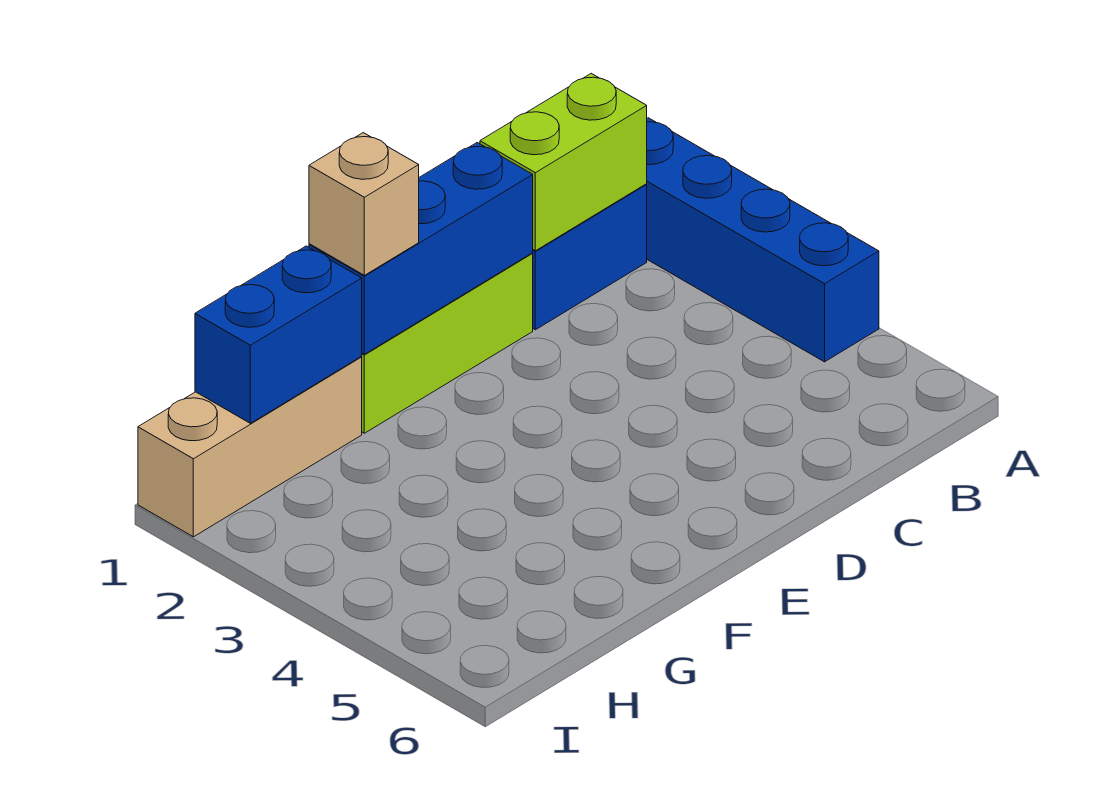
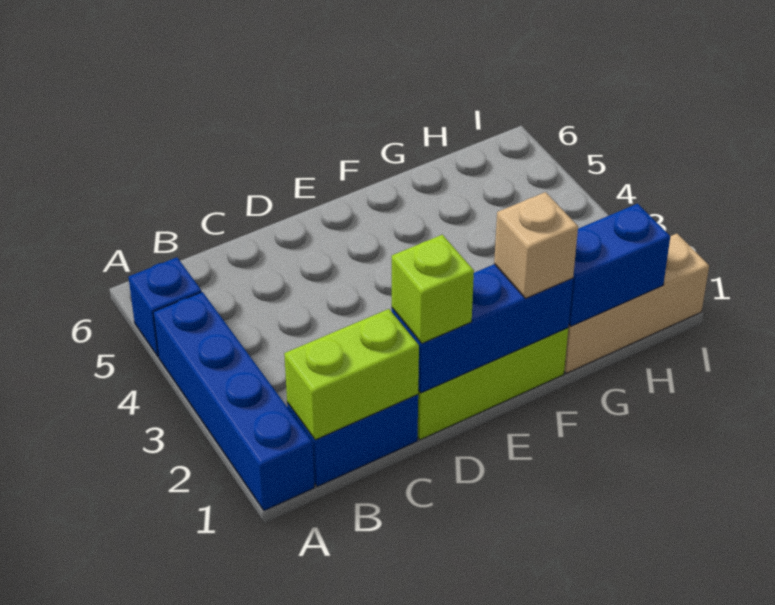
none -> blue 1x1 brick [128,257,201,356]
none -> lime 1x1 brick [392,235,474,343]

